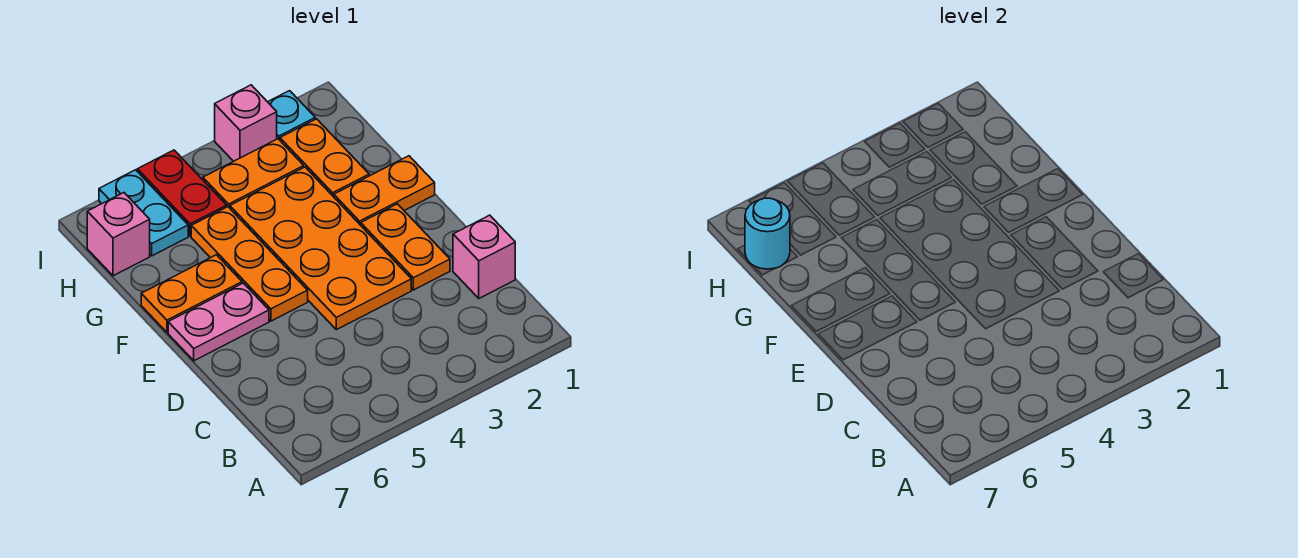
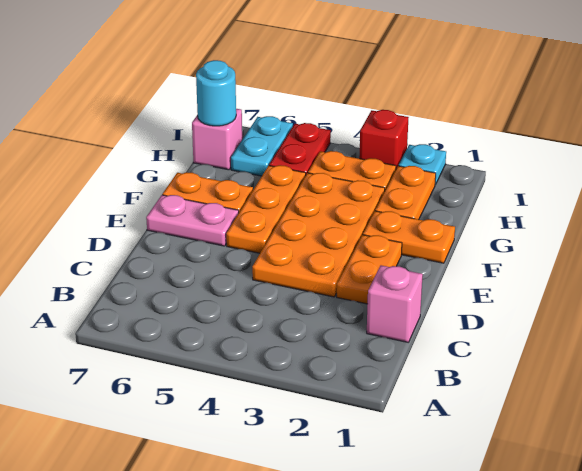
pink 1x1 brick [215,85,277,161] -> red 1x1 brick [359,110,409,169]

